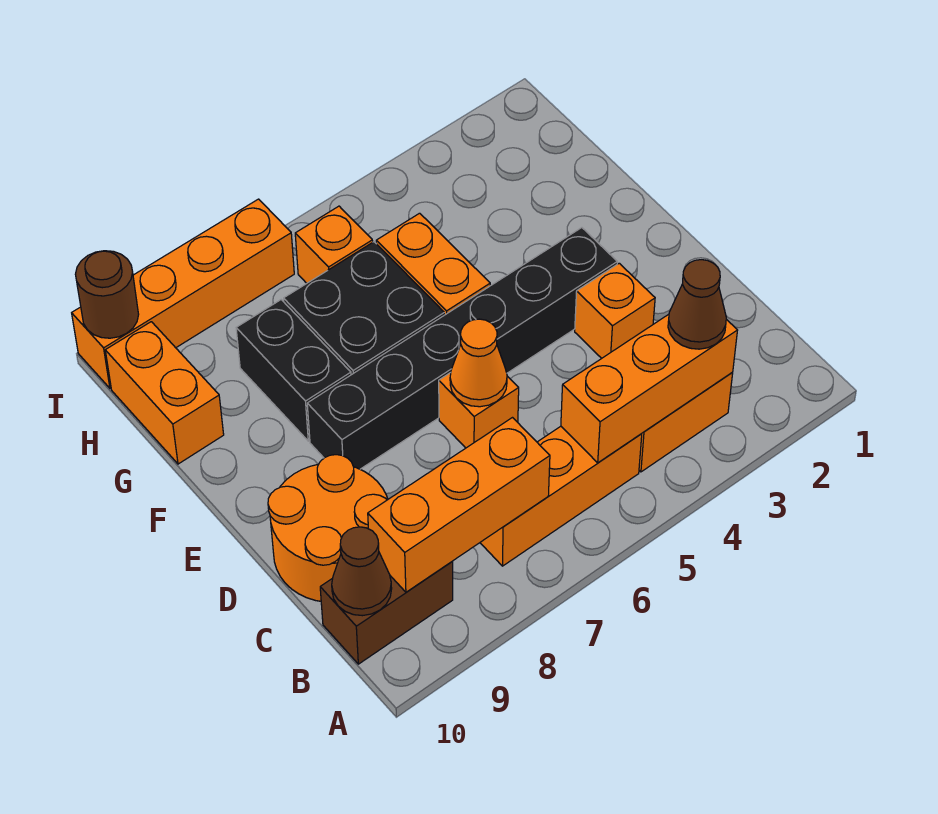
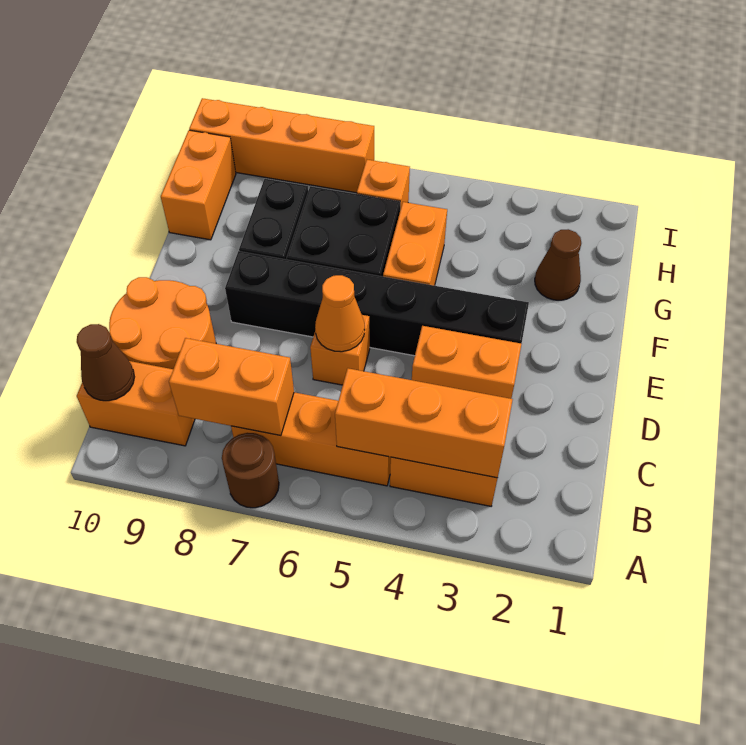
brown 1x1 cone [668,260,726,349] -> brown 1x1 cone moved to [535,229,581,300]
orange 1x3 brick [368,418,550,592] -> orange 1x2 brick [169,338,294,436]
brown 1x2 brick [320,562,453,664] -> orange 1x2 brick [77,361,195,446]
orange 1x1 brick [575,263,655,358] -> orange 1x2 brick [412,326,521,399]
brown 1x1 round brick [75,251,139,338] -> brown 1x1 round brick moved to [222,433,279,508]

